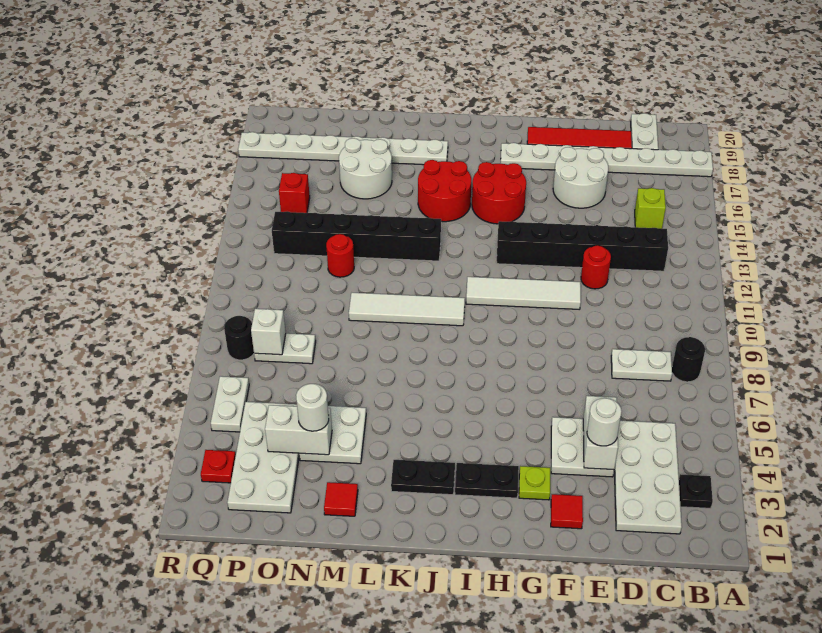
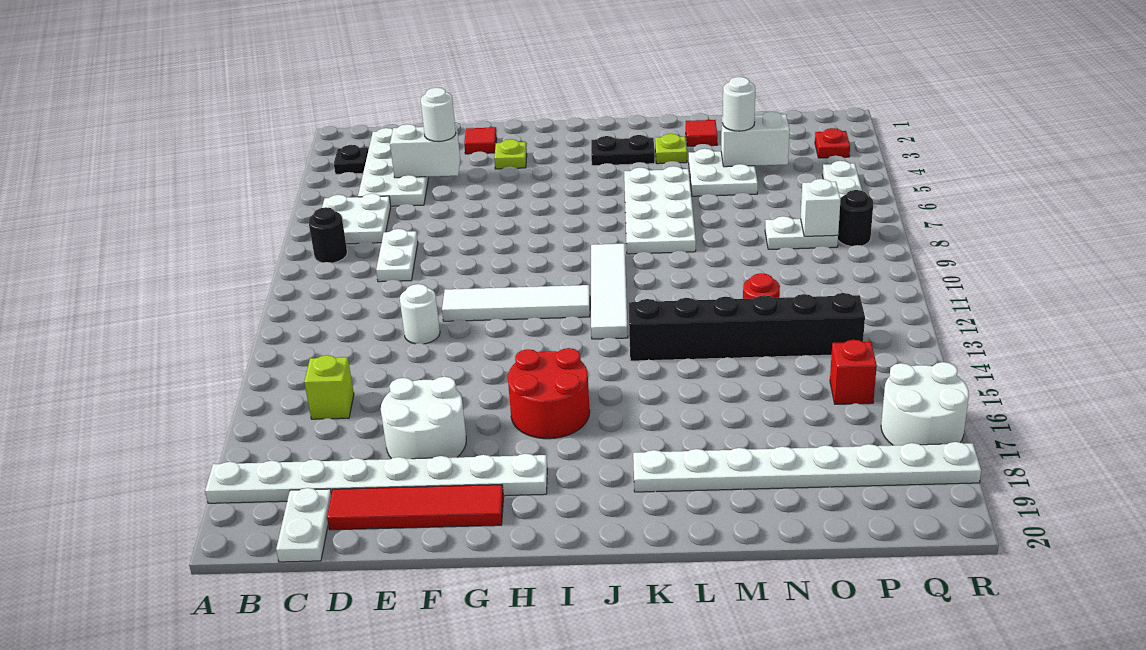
white 1x2 plate [611,349,672,381] -> white 1x2 plate turned to [376,229,418,282]
black 1x6 brick [497,221,668,271] -> none
white 2x2 plate [551,417,614,477] -> white 2x2 plate moved to [322,194,391,244]
white 1x2 brick [583,396,618,470] -> white 1x2 brick turned to [390,124,460,178]
red 1x1 round brick [581,245,611,289] -> white 1x1 round brick [400,284,440,344]
black 1x2 plate [455,463,519,498] -> none
white 1x4 tile [349,293,465,326] -> white 1x4 tile turned to [591,244,628,339]
red 2x2 round brick [418,160,471,222] -> none
none -> lime 1x1 plate [655,134,687,164]
white 2x2 round brick [339,138,392,199] -> white 2x2 round brick moved to [881,362,969,445]
white 2x4 plate [227,402,299,513] -> white 2x4 plate moved to [624,166,696,254]

